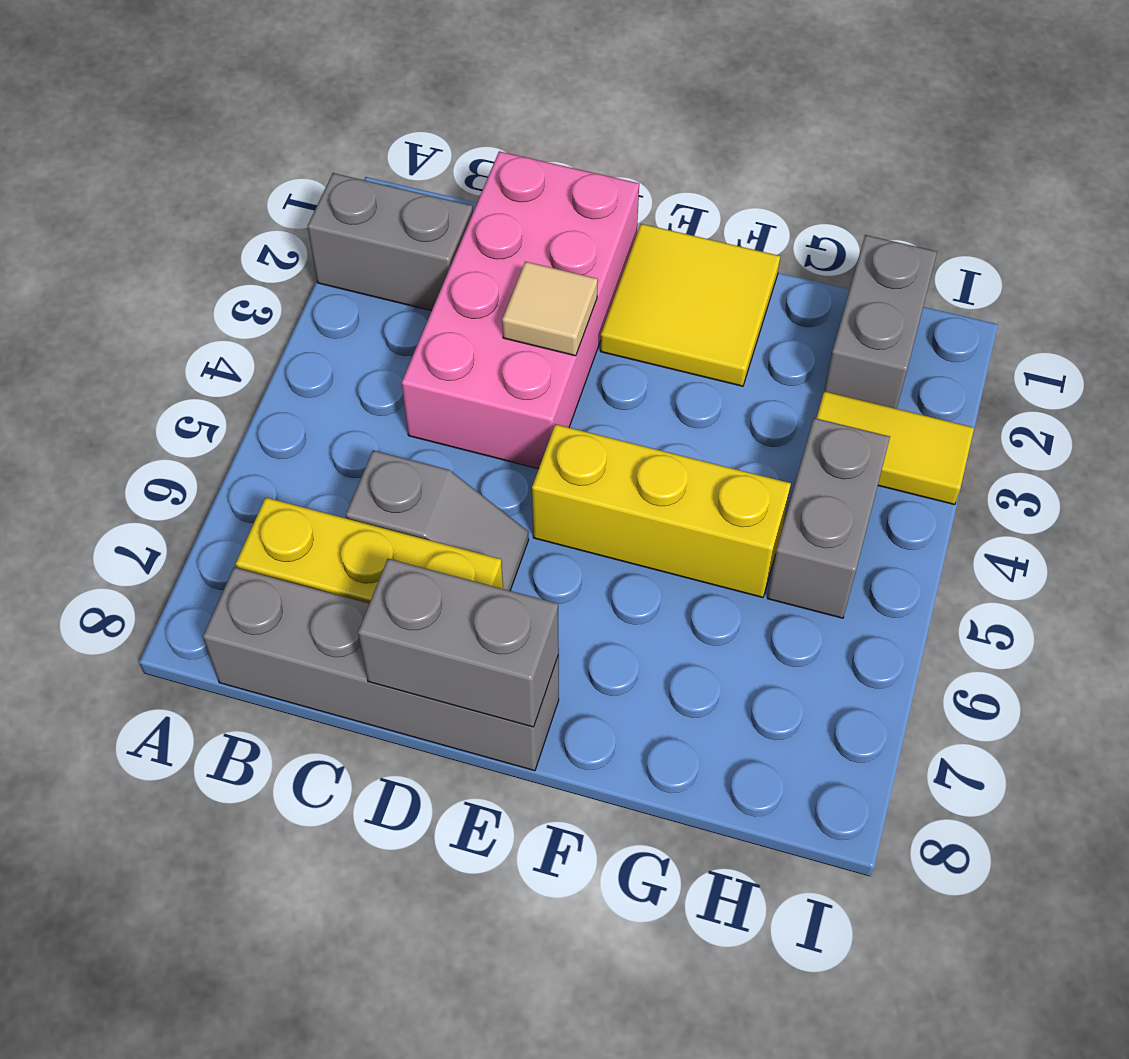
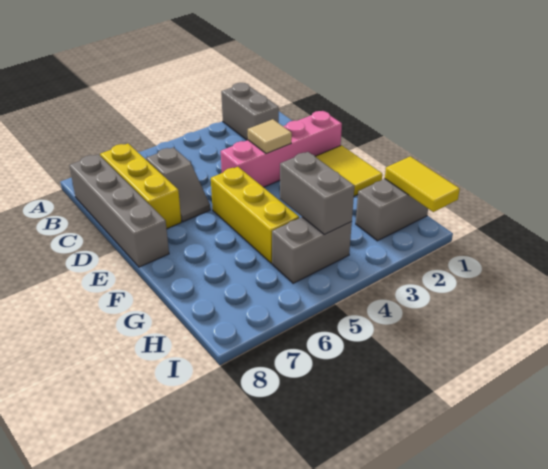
pink 2x4 brick [402,151,639,469] -> pink 1x4 brick [221,111,342,187]
grey 1x2 brick [358,559,559,727] -> grey 1x2 brick moved to [280,152,355,235]
yellow 1x2 tile [817,391,974,505] -> yellow 1x2 tile moved to [385,156,460,212]

